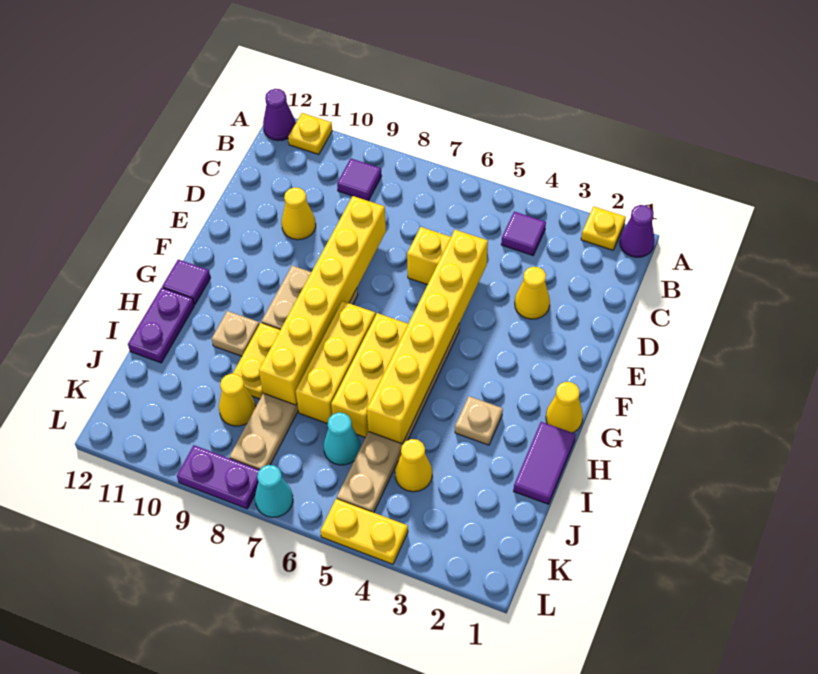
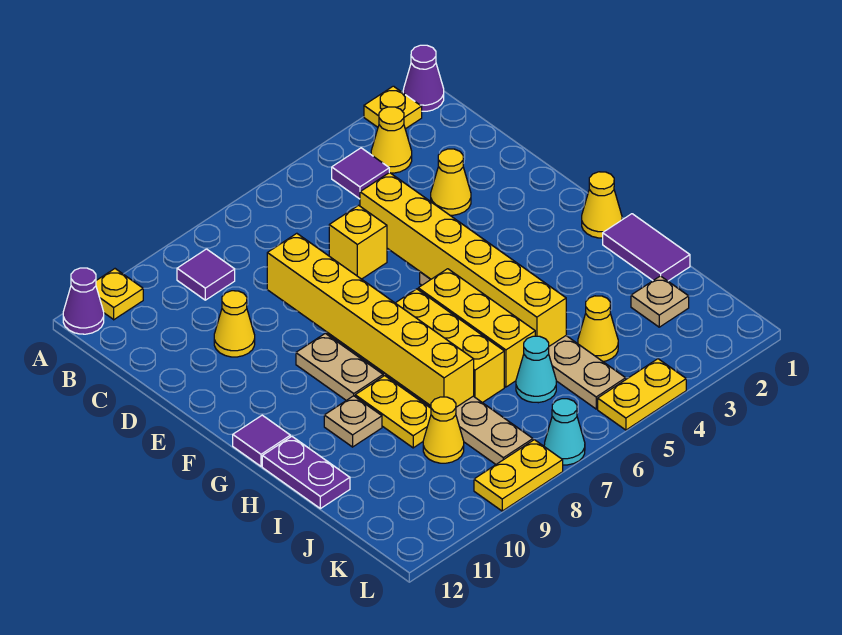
none -> yellow 1x1 cone [371,107,412,173]
tan 1x1 plate [455,396,503,445] -> tan 1x1 plate moved to [631,276,689,327]
purple 1x2 plate [177,445,259,509] -> yellow 1x2 plate [474,440,563,511]

